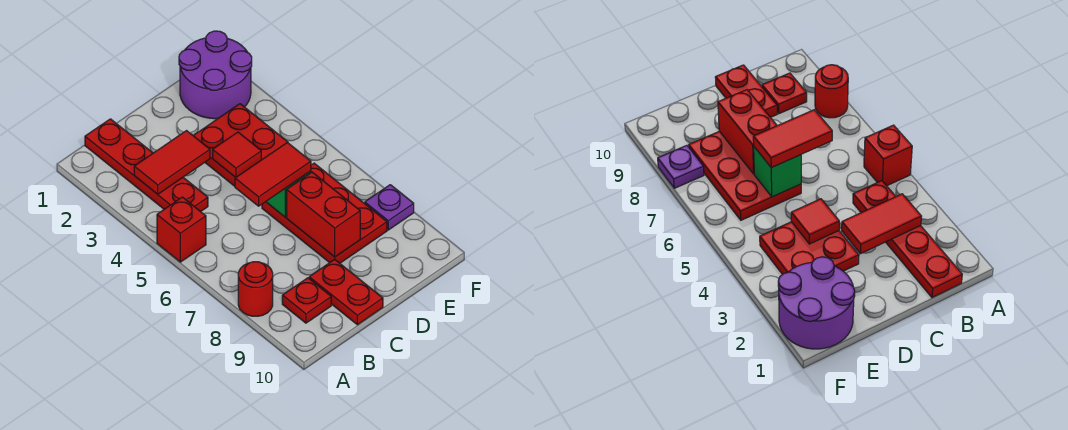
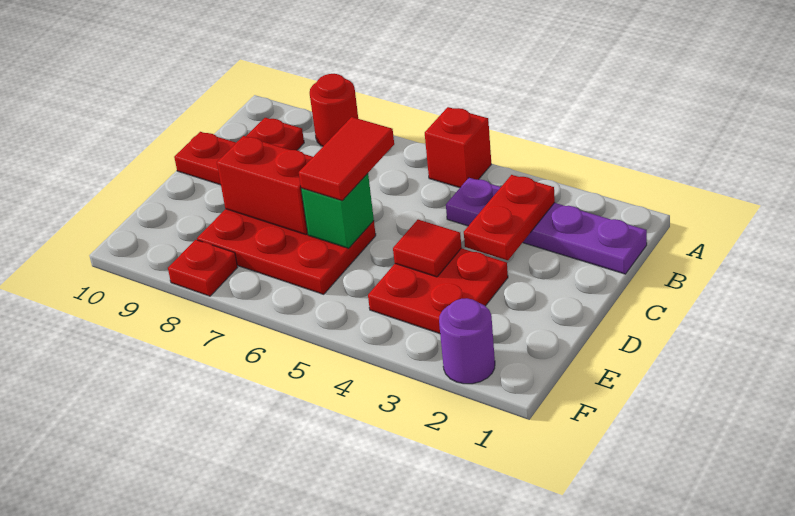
red 1x4 plate [85,119,208,212] -> purple 1x4 plate [446,178,647,274]
red 1x2 tile [134,131,210,194] -> red 1x2 plate [464,175,555,260]
purple 2x2 round brick [179,31,252,119] -> purple 1x1 round brick [439,298,495,384]
purple 1x1 plate [365,185,414,230] -> red 1x1 plate [168,240,238,296]

